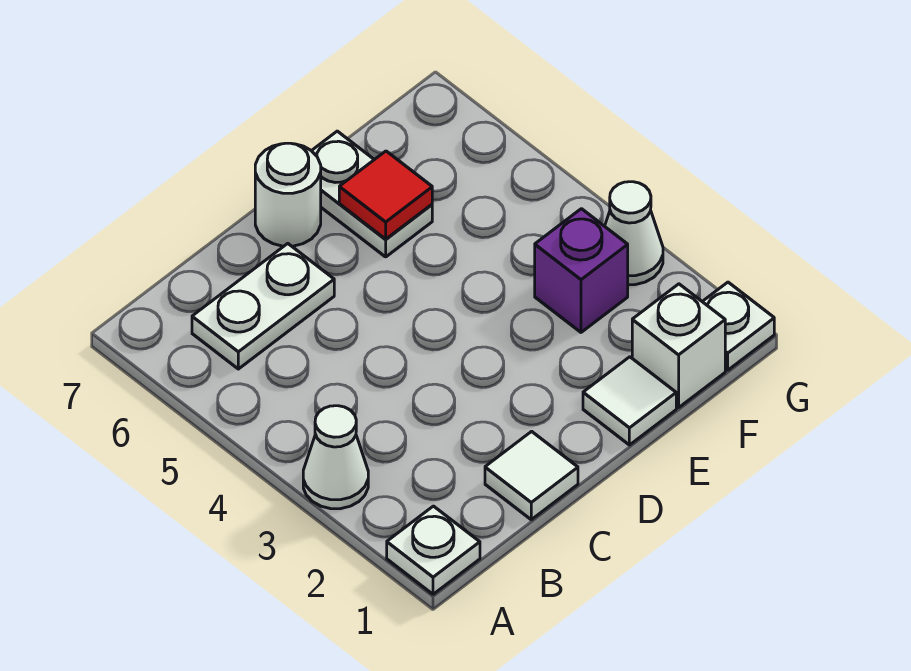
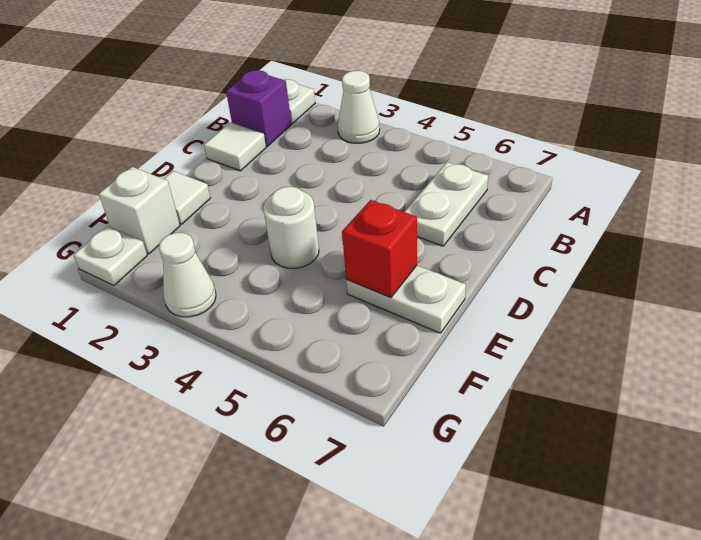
white 1x1 round brick [255,143,321,246] -> white 1x1 round brick moved to [263,187,319,268]
red 1x1 tile [339,151,432,239] -> red 1x1 brick [342,200,417,298]
purple 1x1 brick [535,209,628,332] -> purple 1x1 brick moved to [226,70,291,146]

